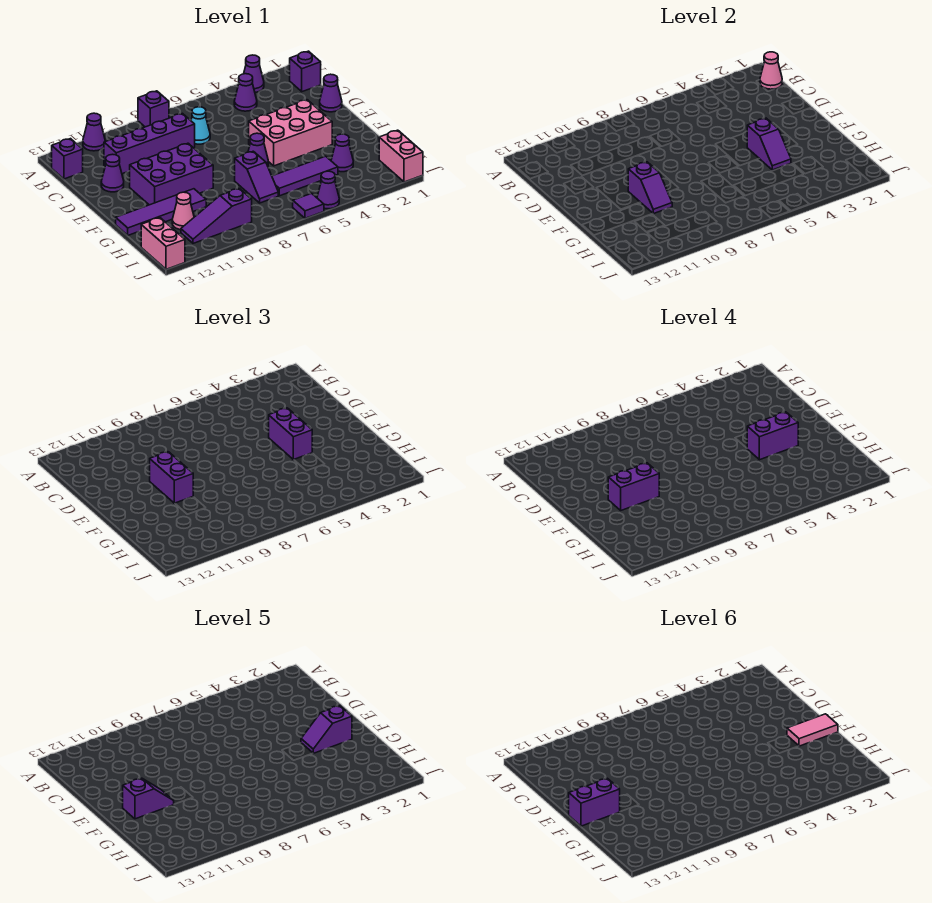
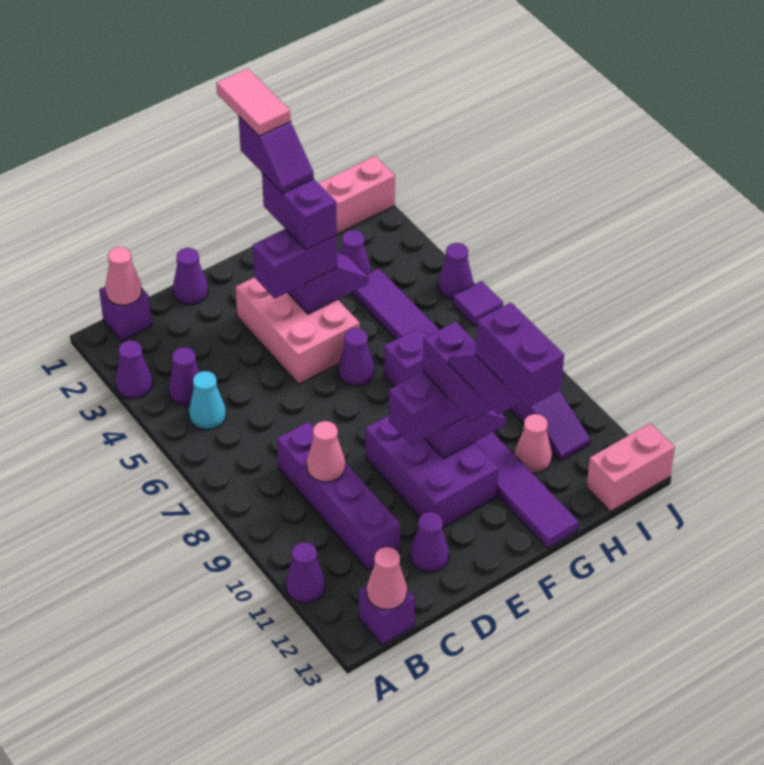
purple 1x1 brick [138,91,169,127] -> none
none -> pink 1x1 cone [367,547,407,610]
cyan 1x1 cone [191,107,210,144] -> cyan 1x1 cone moved to [189,371,226,430]
none -> pink 1x1 cone [307,421,345,482]

